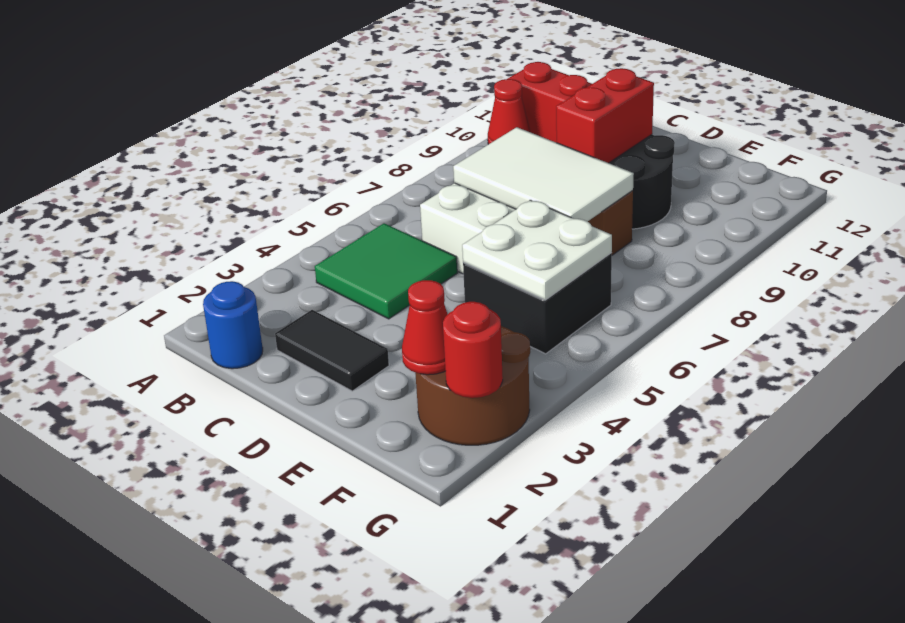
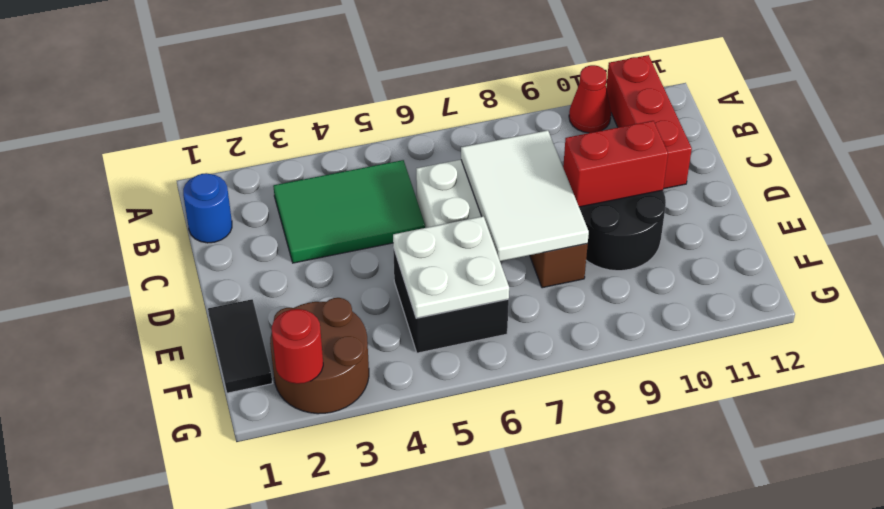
green 2x2 tile [315,223,457,319] -> green 2x3 tile [273,160,425,263]
black 1x2 tile [275,310,389,391] -> black 1x2 tile moved to [208,299,272,393]
red 1x1 cone [402,280,448,375] -> none

